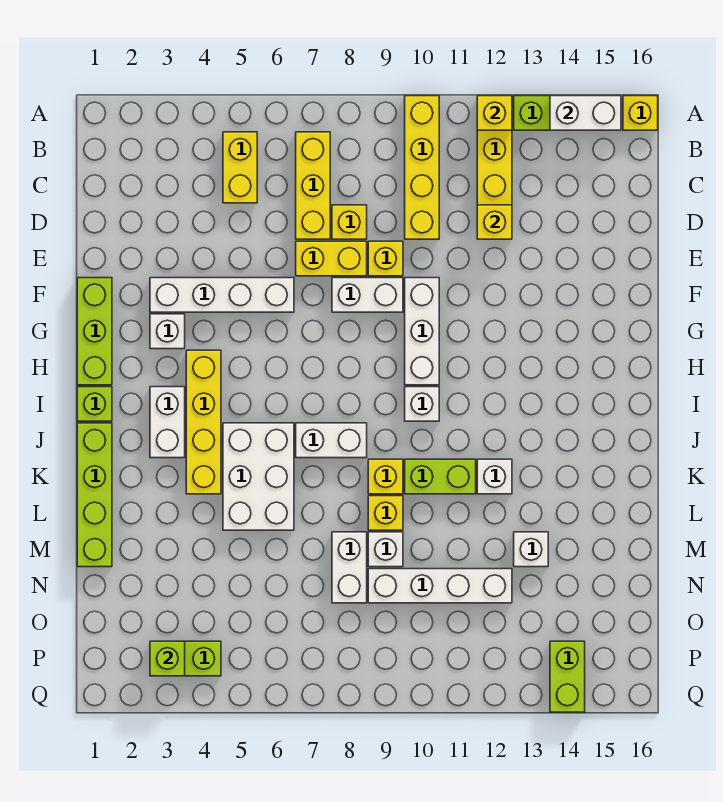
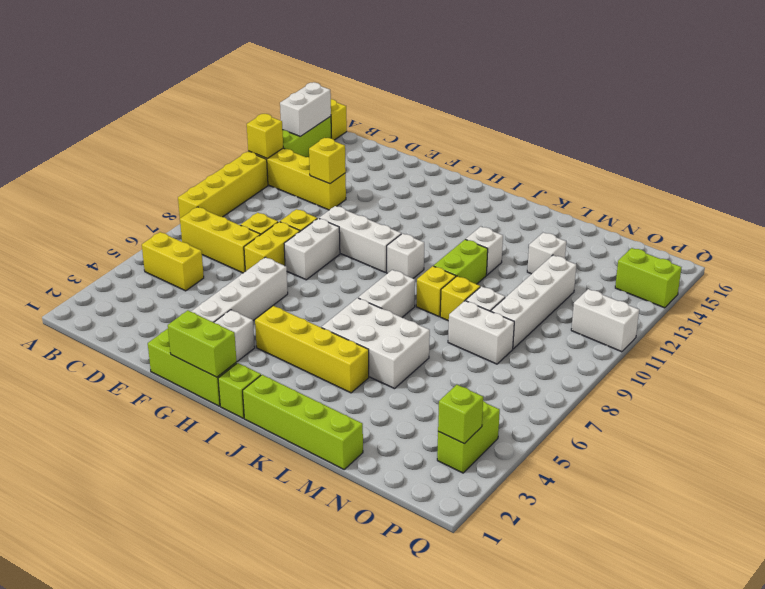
yellow 1x4 brick [405,96,439,239] -> yellow 1x4 brick turned to [178,152,268,218]
none -> lime 1x2 brick [168,310,237,377]
white 1x2 brick [150,387,185,458] -> white 1x2 brick moved to [571,289,639,352]

